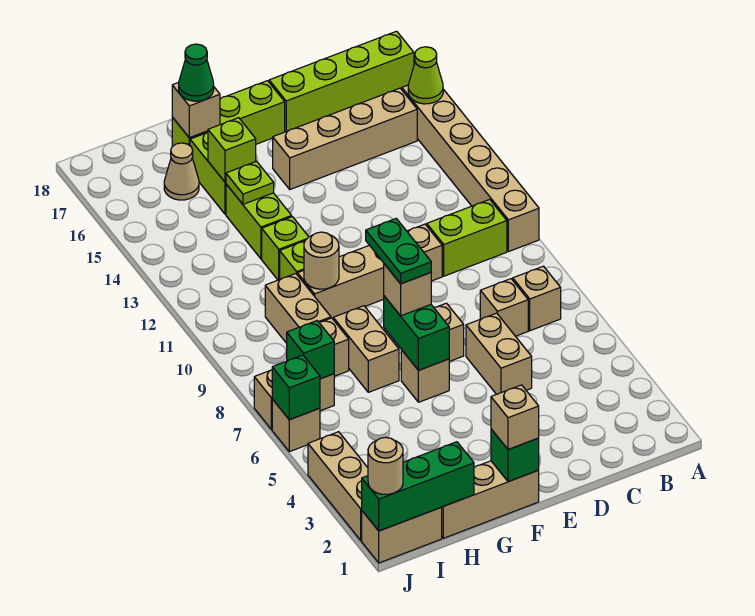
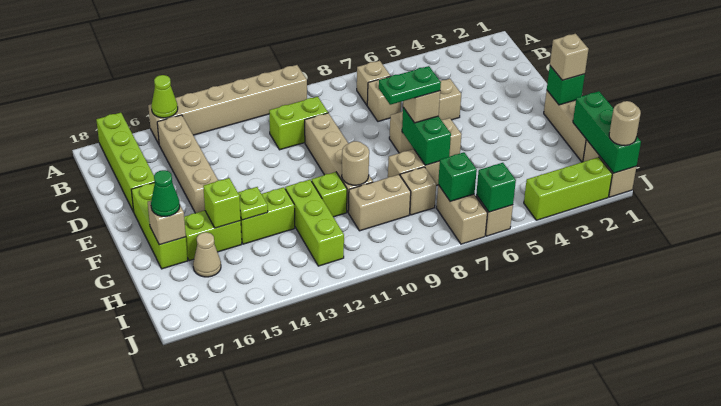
lime 1x2 brick [427,199,507,276] -> lime 1x2 brick turned to [269,97,328,150]
green 1x2 brick [384,296,449,370] -> green 1x2 brick turned to [402,107,451,165]
lime 1x1 brick [262,217,309,280] -> lime 1x3 brick [285,180,344,266]
tan 1x3 brick [308,432,368,541] -> lime 1x3 brick [524,157,612,220]

